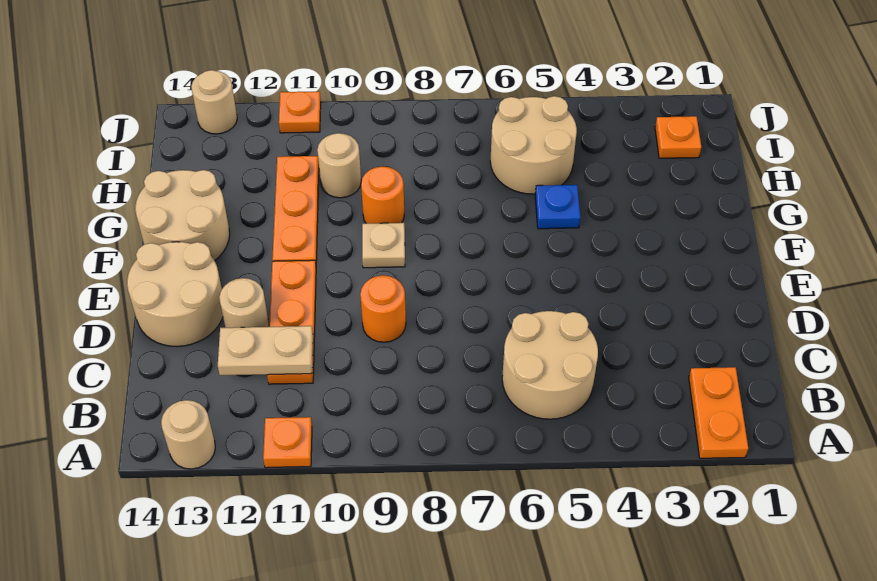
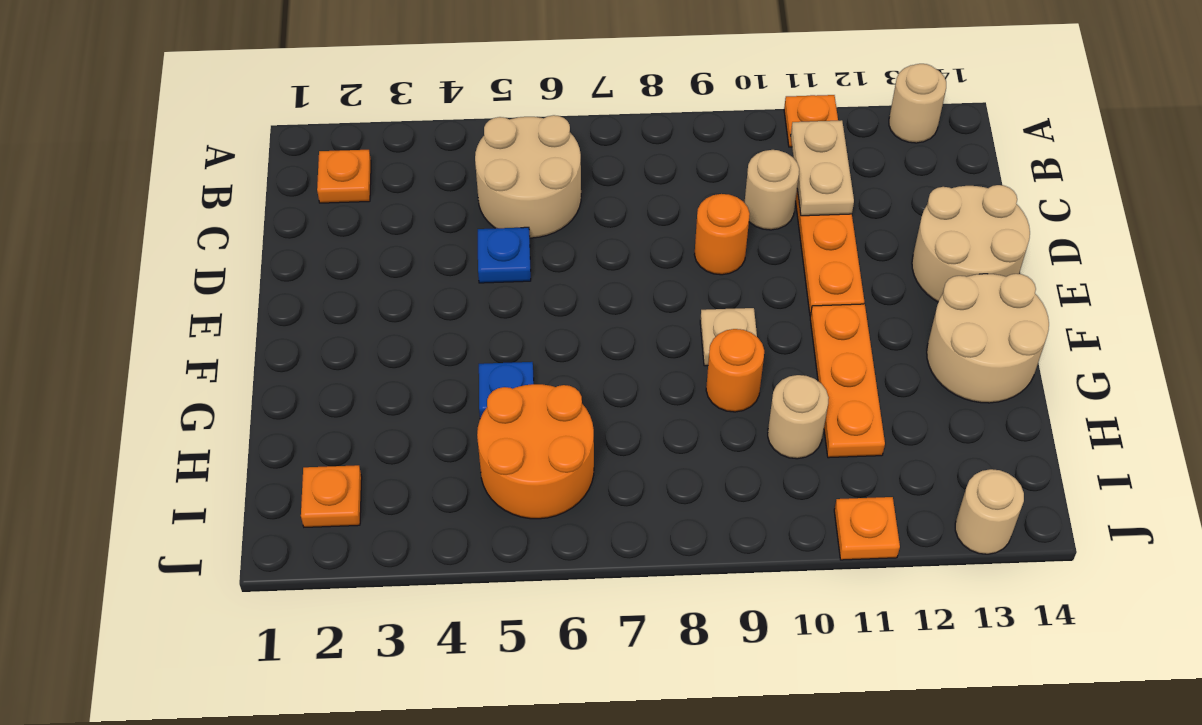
orange 1x2 plate [689,367,748,458] -> orange 1x1 plate [317,150,371,203]
tan 1x2 plate [218,326,313,375] -> tan 1x2 plate turned to [791,120,854,216]
none -> blue 1x1 plate [478,227,531,283]
tan 1x1 round brick [219,278,269,328] -> tan 1x1 round brick moved to [744,150,799,230]
tan 2x2 round brick [490,96,577,194] -> orange 2x2 round brick [477,384,594,519]

